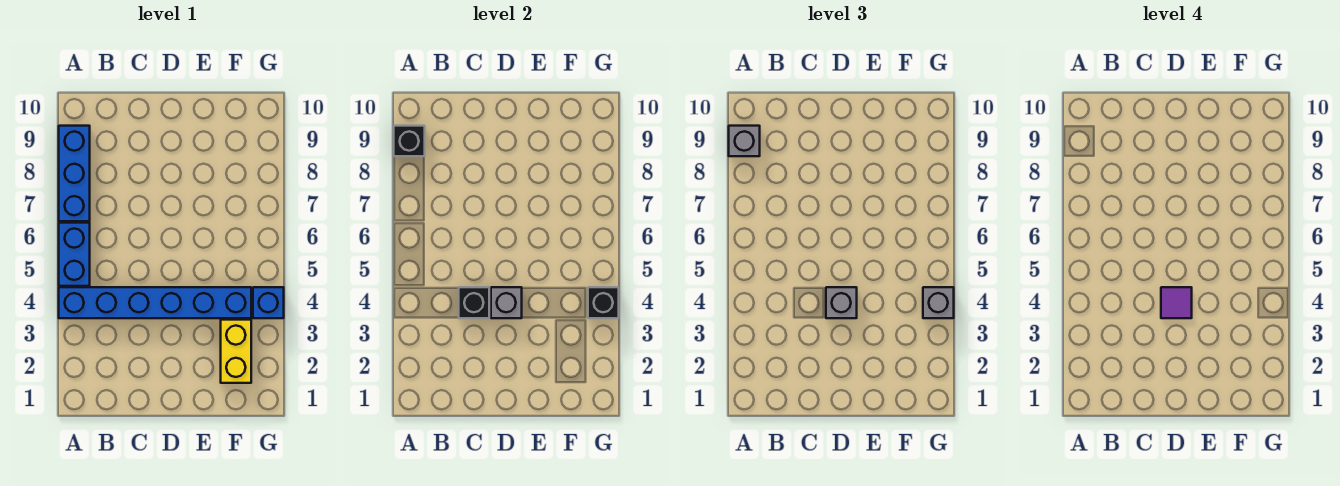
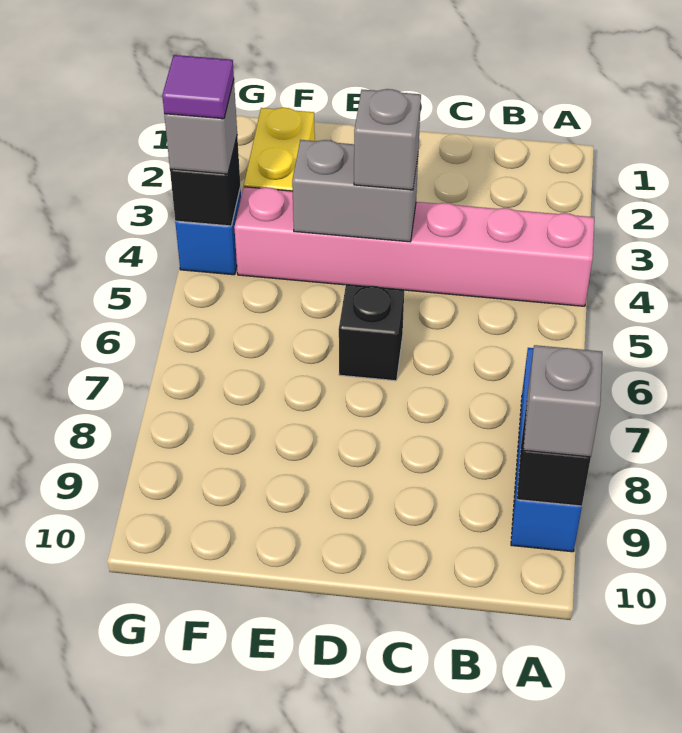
blue 1x6 brick [59,287,251,318] -> pink 1x6 brick [234,187,594,306]
blue 1x2 brick [59,223,90,286] -> none
black 1x1 brick [459,287,489,318] -> black 1x1 brick moved to [339,284,404,381]
grey 1x1 brick [491,287,522,318] -> grey 1x2 brick [292,140,418,242]
purple 1x1 tile [1161,287,1192,318] -> purple 1x1 tile moved to [162,55,234,119]

